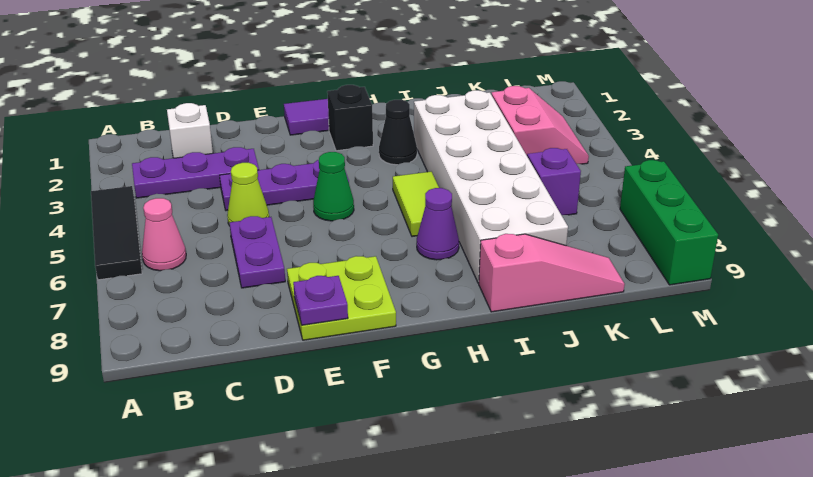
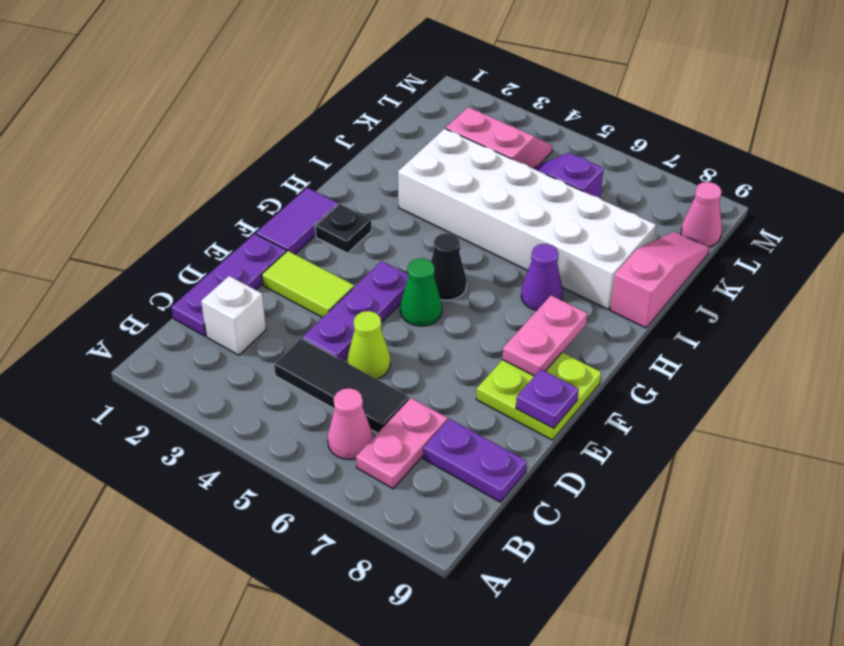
black 1x3 tile [91,186,142,280] -> black 1x3 tile moved to [274,338,409,433]
purple 1x3 plate [132,147,259,198] -> purple 1x3 plate moved to [171,234,286,336]
none -> pink 1x2 plate [356,398,447,489]
purple 1x2 plate [230,216,285,288] -> purple 1x2 plate moved to [423,419,527,502]
none -> pink 1x2 plate [502,296,587,376]
black 1x1 brick [327,85,373,151] -> black 1x1 plate [315,204,371,253]
black 1x1 cone [379,100,417,165] -> black 1x1 cone moved to [431,233,467,300]
lime 1x2 tile [393,172,439,237] -> lime 1x2 tile moved to [262,251,354,318]
none -> pink 1x1 cone [681,182,722,247]
green 1x3 brick [620,160,718,285] -> none

